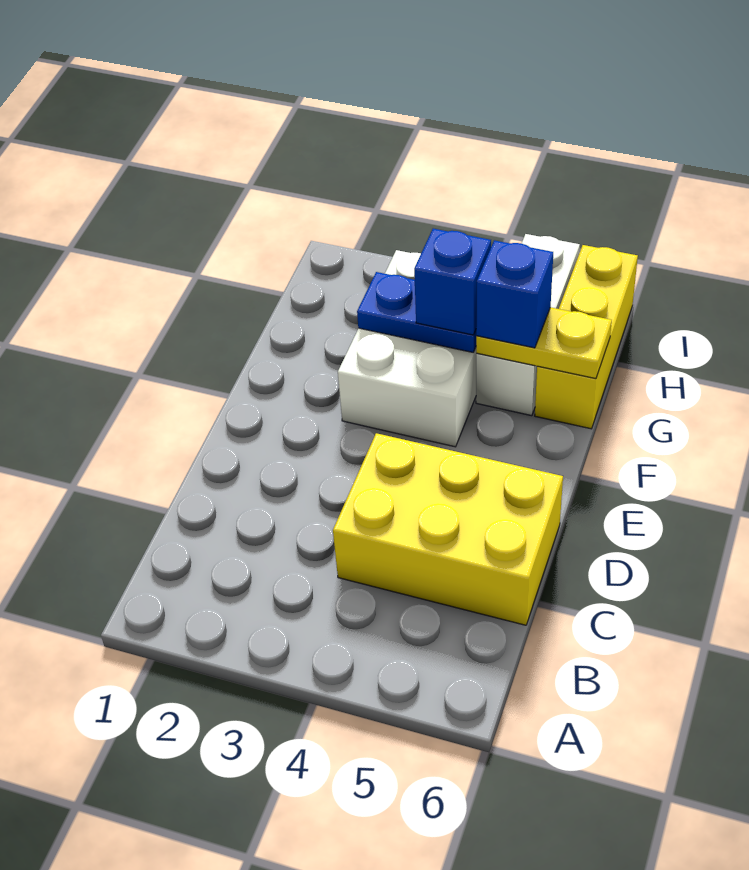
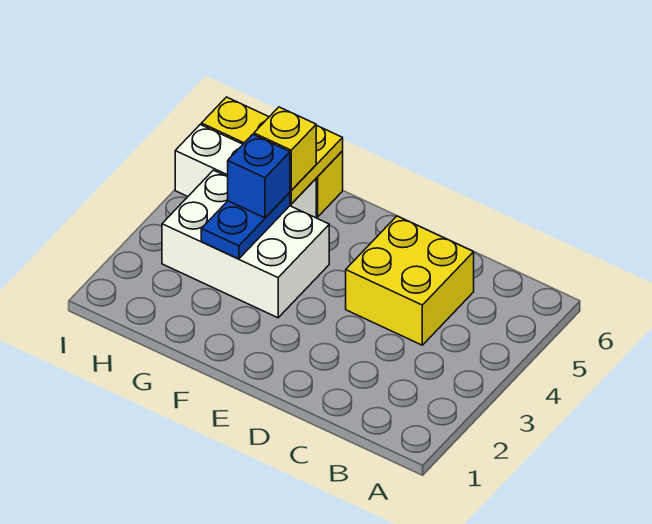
yellow 2x3 brick [333,433,563,625] -> yellow 2x2 brick [346,216,474,345]
blue 1x1 brick [476,240,553,348] -> yellow 1x1 brick [254,107,316,190]

